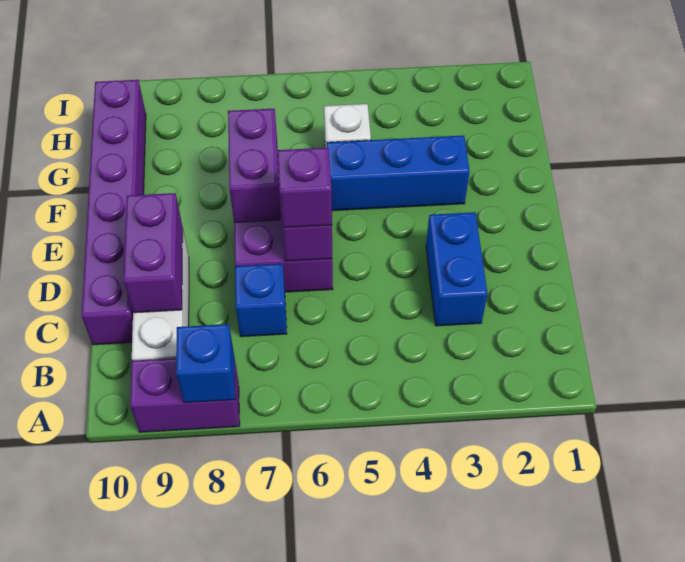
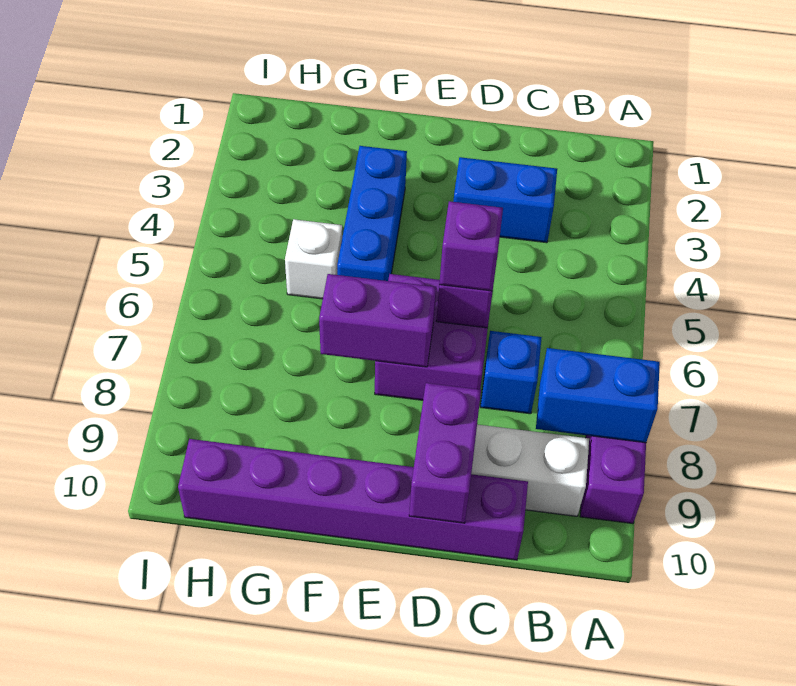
blue 1x1 brick [176,324,235,403] -> blue 1x2 brick [536,348,660,443]
purple 1x2 brick [123,193,183,313] -> purple 1x2 brick turned to [409,383,481,523]

